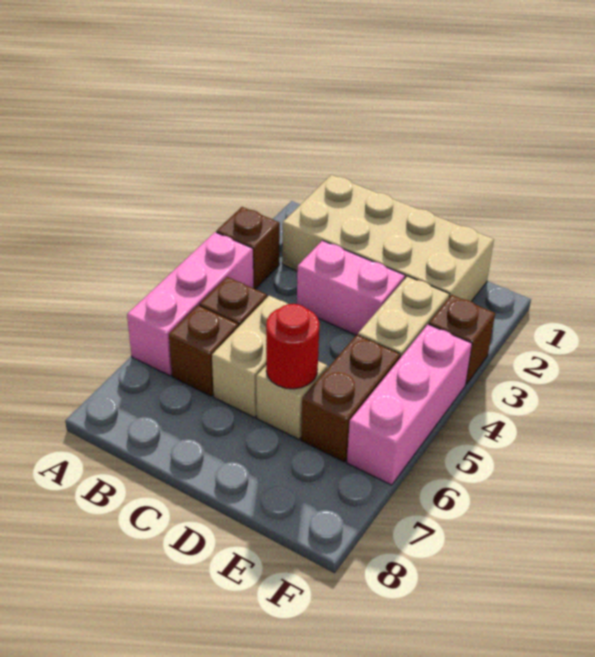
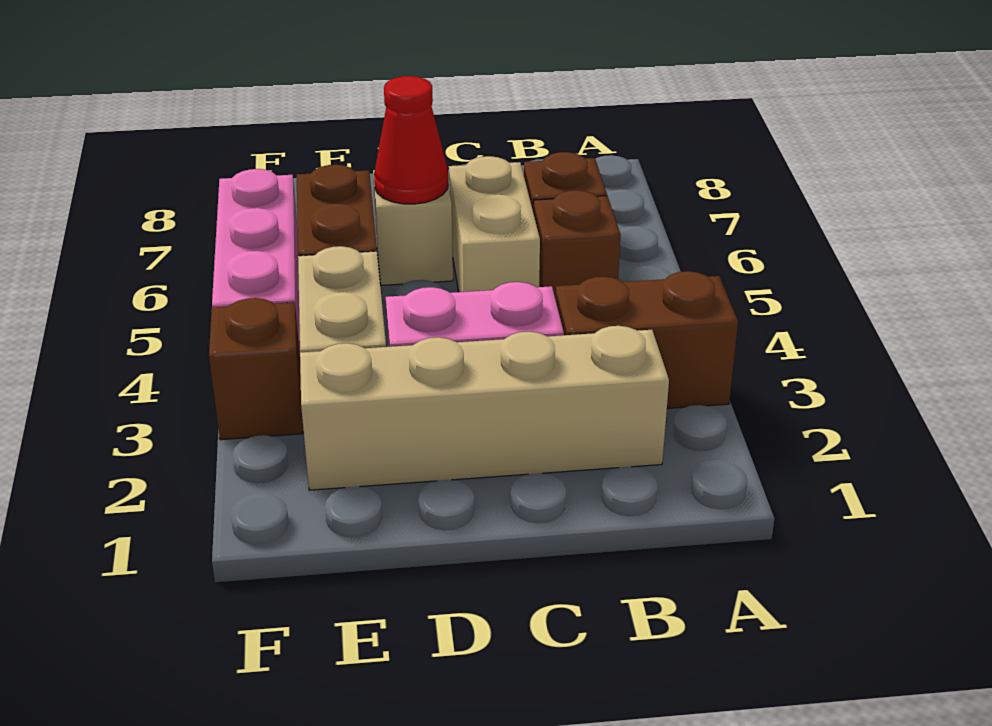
brown 1x1 brick [216,207,280,289] -> brown 1x2 brick [556,271,738,409]
pink 1x3 brick [127,232,253,376] -> none
tan 2x4 brick [282,175,494,301] -> tan 1x4 brick [300,326,669,490]
red 1x1 round brick [266,304,319,389] -> red 1x1 cone [374,76,448,204]

